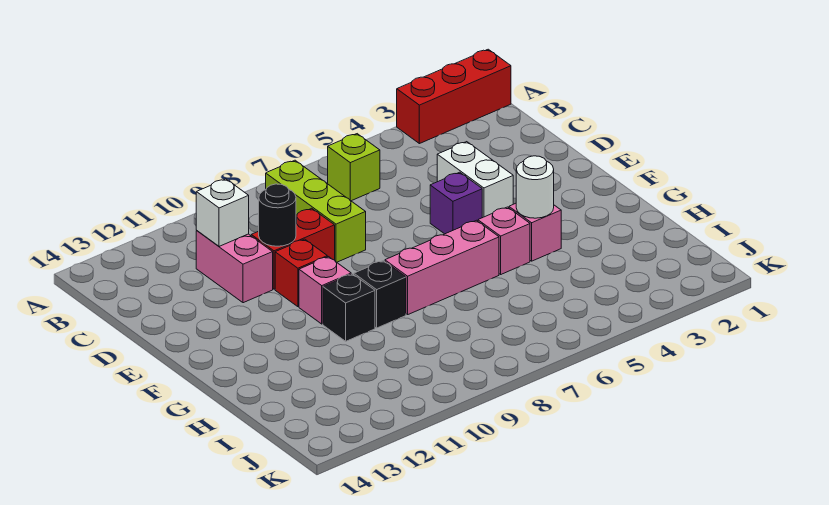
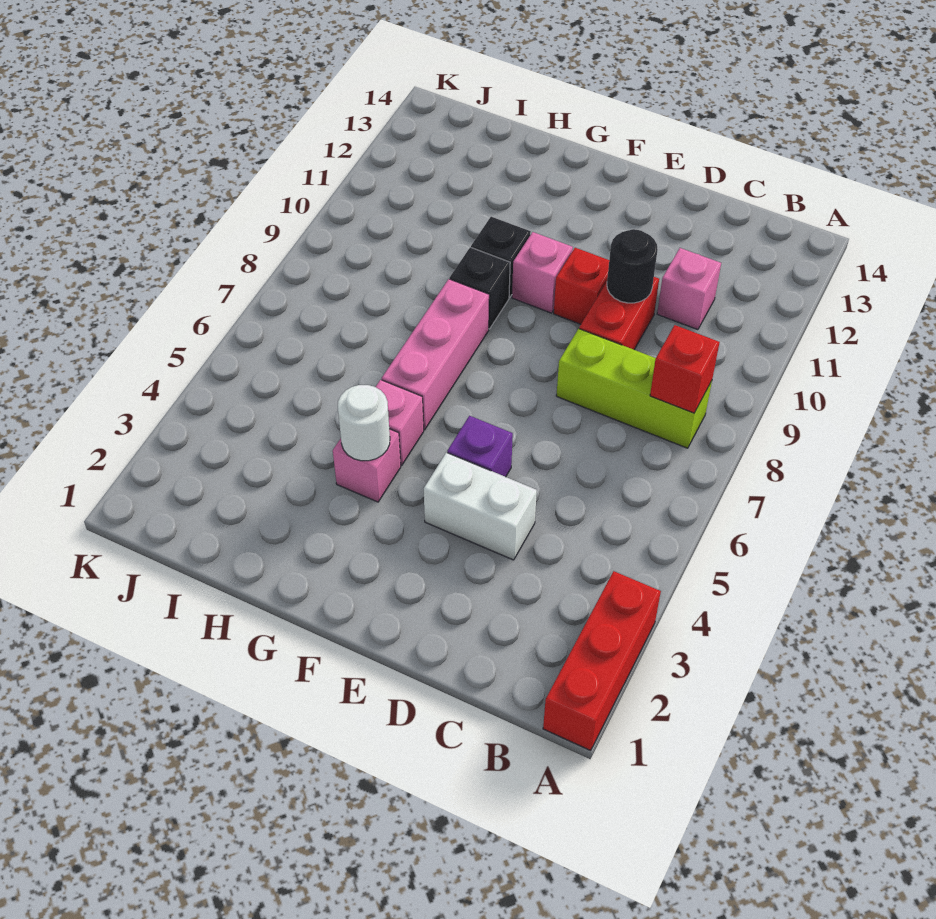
lime 1x1 brick [328,134,380,201] -> none
none -> red 1x1 brick [650,325,720,413]
pink 1x2 brick [196,231,273,303] -> pink 1x1 brick [657,248,721,330]
white 1x1 brick [196,179,249,246] -> none

